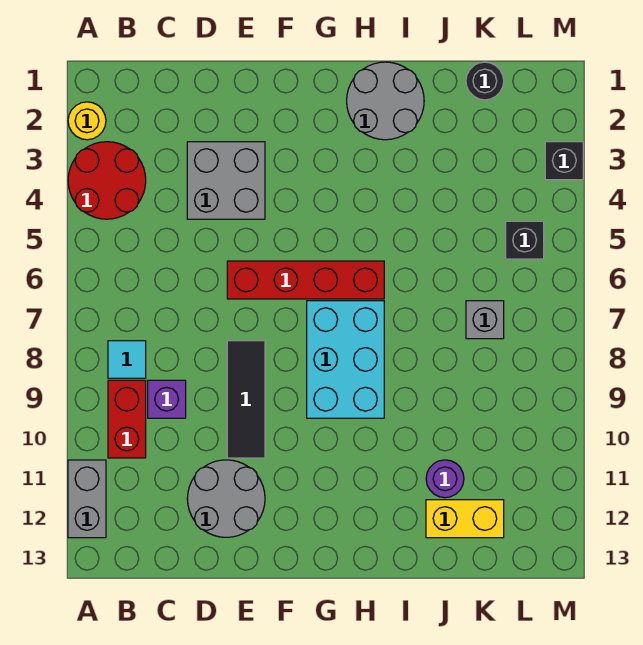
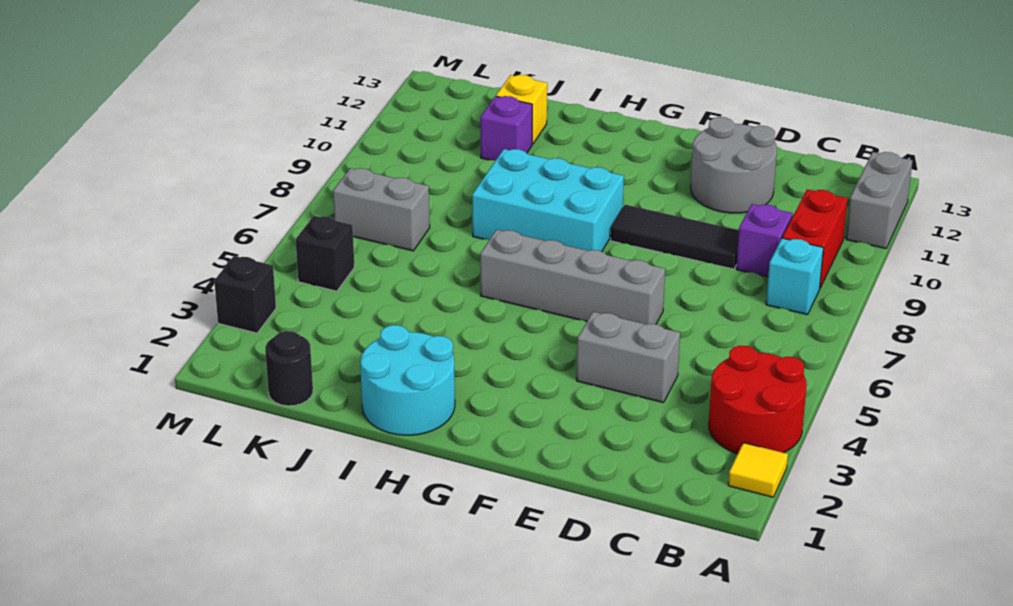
yellow 1x1 round brick [68,102,106,140] -> yellow 1x1 tile [728,443,788,497]
cyan 1x1 tile [108,341,146,378] -> cyan 1x1 brick [766,238,823,315]
grey 2x2 brick [187,142,265,219] -> grey 1x2 brick [577,312,680,403]
red 1x4 brick [227,261,384,299] -> grey 1x4 brick [480,230,665,324]
black 1x3 tile [227,341,265,458] -> black 1x3 tile turned to [611,205,739,269]
cyan 2x3 brick [307,301,384,418] -> cyan 2x3 brick turned to [472,149,624,252]
grey 2x2 round brick [347,62,424,140] -> cyan 2x2 round brick [360,325,455,435]
purple 1x1 round brick [426,460,464,498] -> purple 1x1 brick [480,96,532,160]
yellow 1x2 brick [426,500,504,538] -> yellow 1x1 brick [496,75,547,144]
grey 1x1 brick [466,301,504,339] -> grey 1x2 brick [333,168,430,251]

